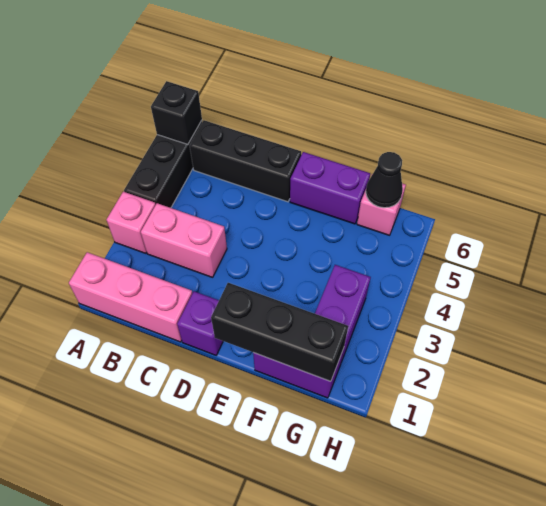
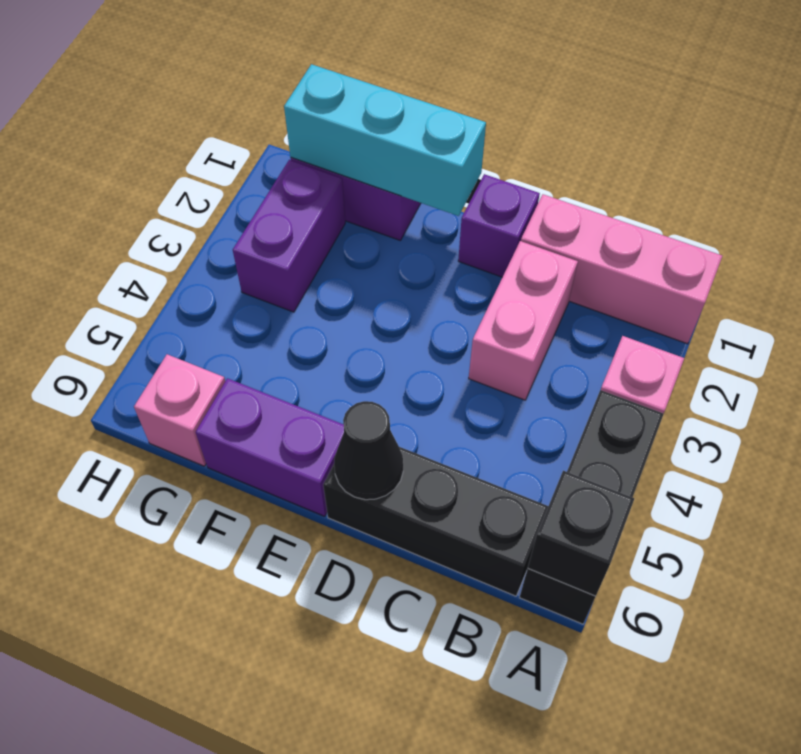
pink 1x2 brick [141,203,227,277] -> pink 1x2 brick turned to [469,241,578,400]
black 1x3 brick [211,283,348,381] -> cyan 1x3 brick [284,64,486,216]
black 1x1 cone [366,152,403,208] -> black 1x1 cone moved to [334,401,403,500]

